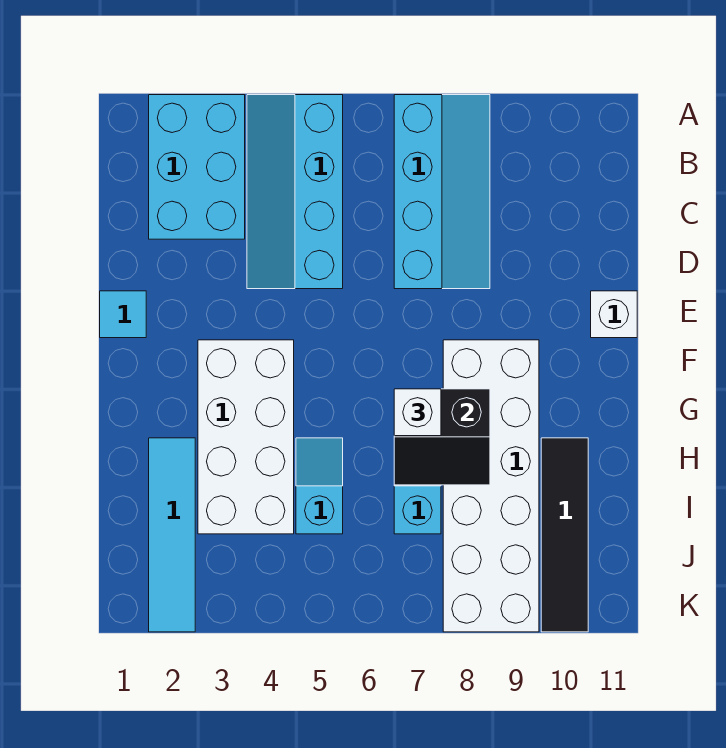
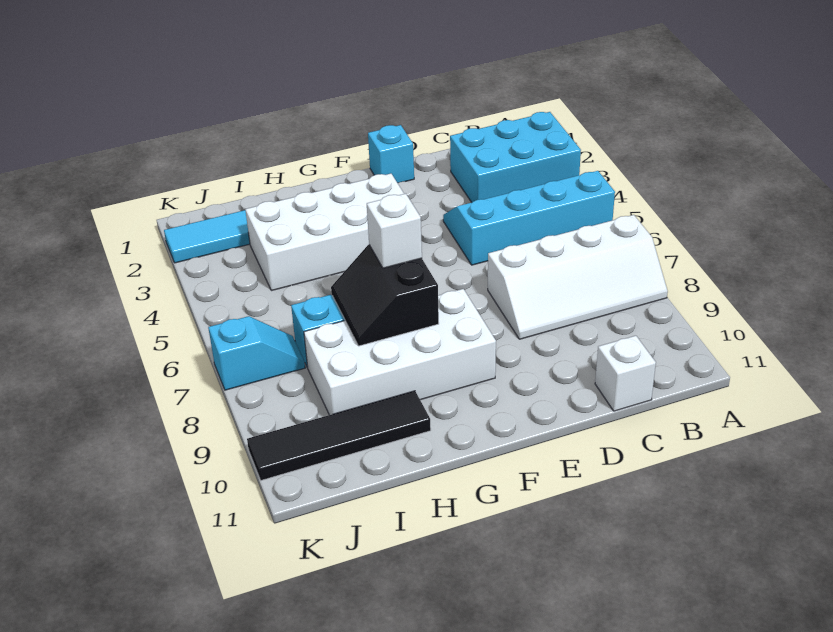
cyan 2x4 slope [394,95,490,289] -> white 2x4 slope [488,215,668,339]
cyan 1x1 tile [100,291,146,338] -> cyan 1x1 brick [368,125,414,183]
white 1x1 brick [591,291,637,338] -> white 1x1 brick moved to [595,336,656,411]
white 2x6 brick [443,340,539,632] -> white 2x4 brick [304,289,496,415]
cyan 1x2 slope [296,438,343,534] -> cyan 1x2 slope moved to [208,316,305,390]

